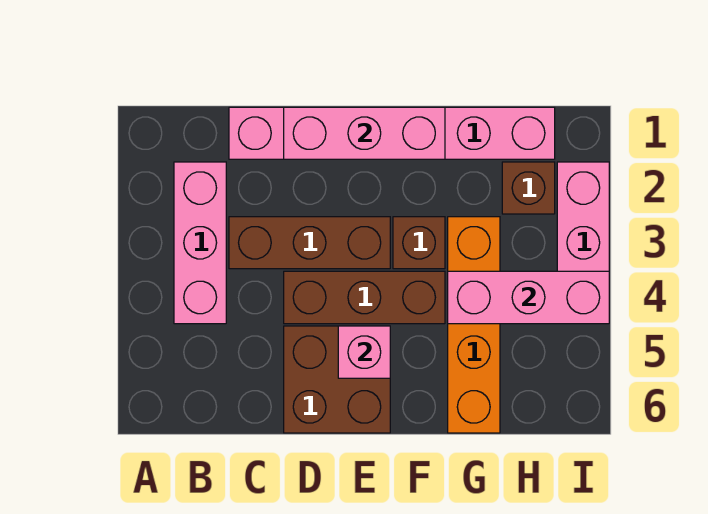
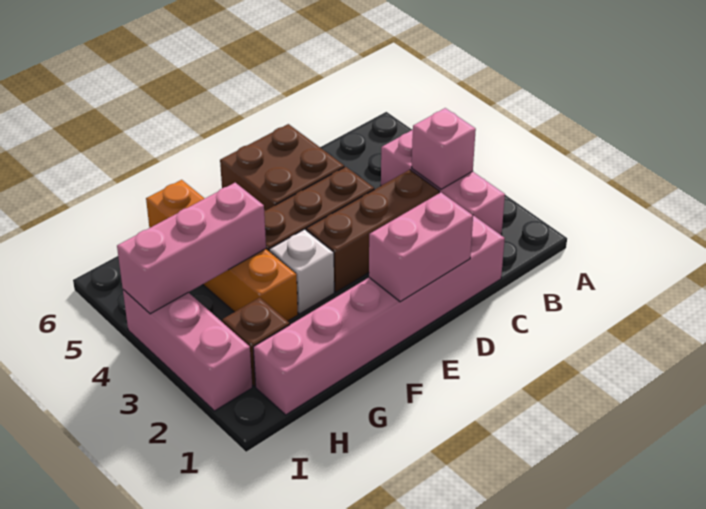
pink 1x3 brick [284,107,445,159] -> pink 1x2 brick [369,192,473,302]
pink 1x1 brick [338,326,390,378] -> pink 1x1 brick moved to [412,108,476,189]
brown 1x1 brick [393,217,445,269] -> white 1x1 brick [269,229,334,314]

